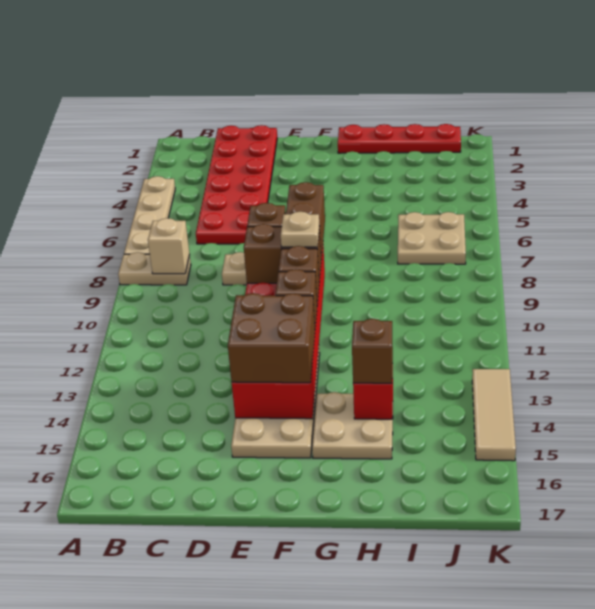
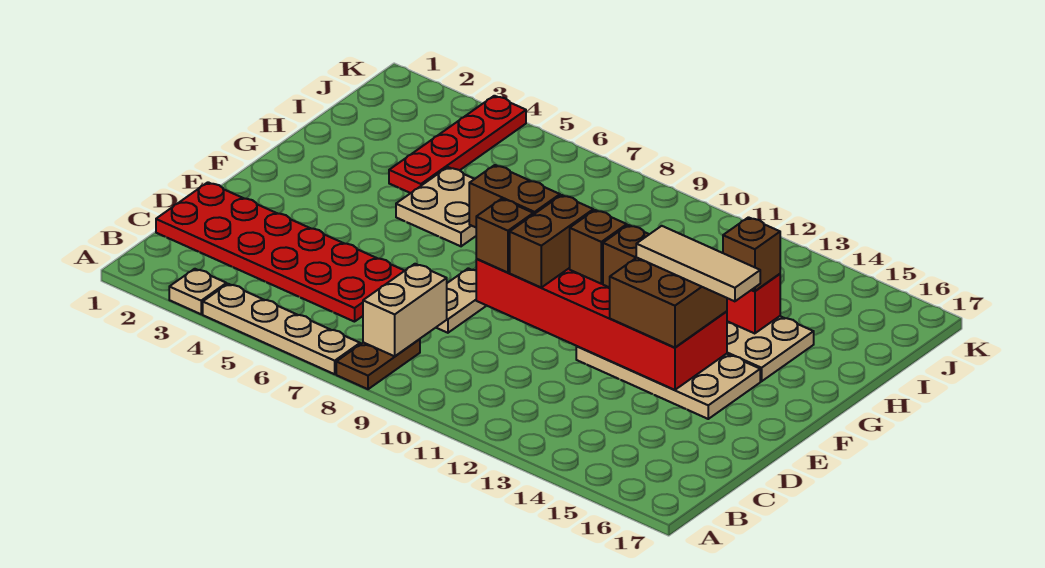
tan 1x2 plate [118,252,191,285] -> brown 1x2 plate [336,339,420,389]
tan 1x1 brick [148,218,190,274] -> tan 1x2 brick [363,264,447,356]
tan 1x1 plate [281,211,320,247] -> tan 1x1 plate moved to [169,269,227,314]
red 1x4 plate [338,124,461,153] -> red 1x4 plate moved to [389,96,526,193]
tan 2x2 plate [398,212,466,264] -> tan 2x2 plate moved to [396,167,476,246]
tan 1x3 tile [472,369,516,461] -> tan 1x3 tile moved to [636,226,760,301]

